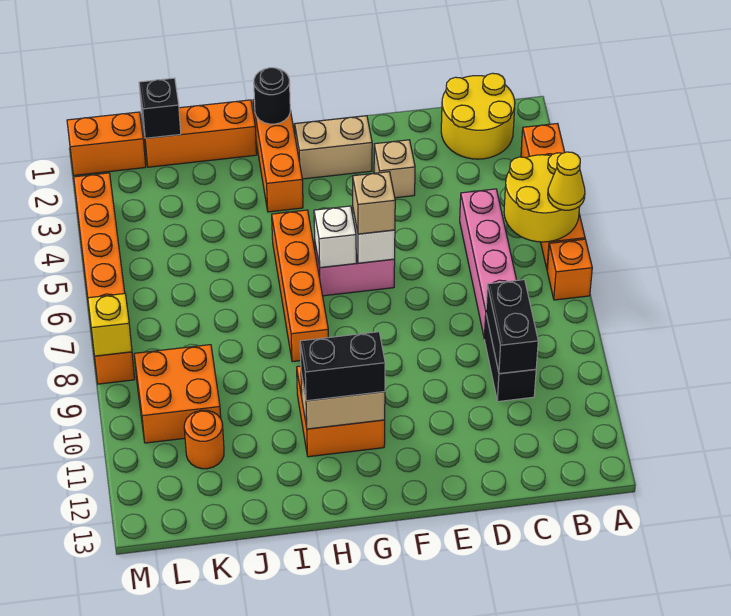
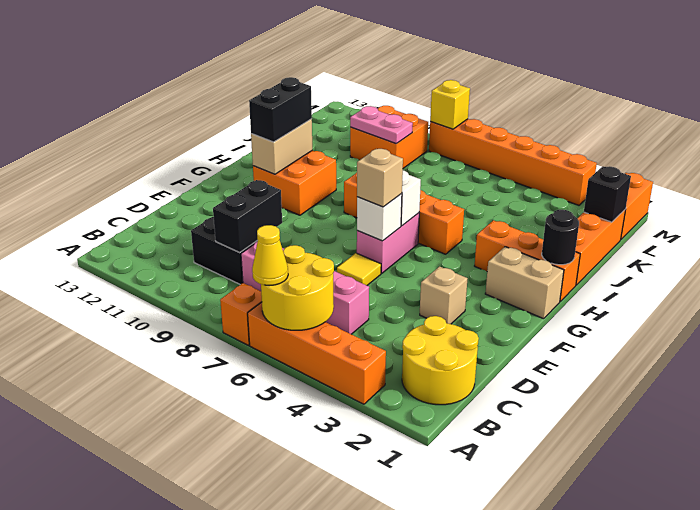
black 1x2 brick [486,280,538,374] -> black 1x2 brick turned to [213,180,282,253]
none -> yellow 1x1 tile [337,253,381,285]
tan 1x2 brick [295,116,372,179] -> tan 1x2 brick turned to [485,247,564,319]
none -> pink 1x2 plate [350,106,413,144]
orange 1x1 round brick [184,410,224,469] -> none

